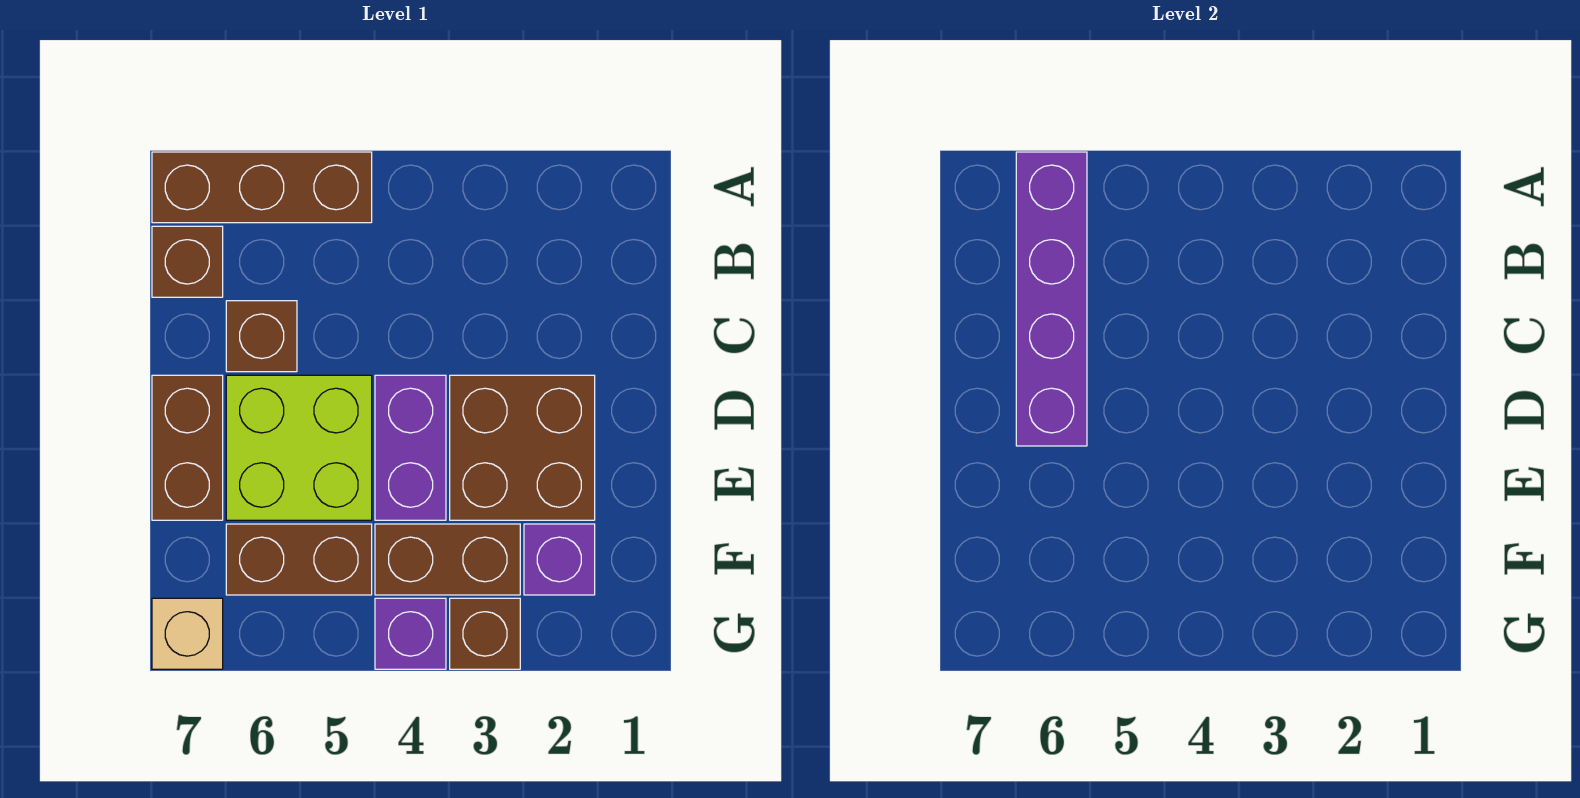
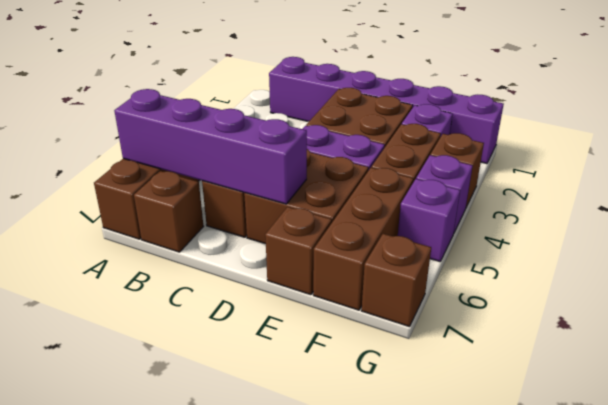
none -> purple 1x6 brick [269,57,504,164]
lime 2x2 brick [226,375,372,520] -> brown 2x2 brick [244,149,369,244]
brown 1x2 brick [152,375,223,520] -> brown 1x1 brick [265,207,332,295]
brown 1x2 brick [226,524,372,595] -> brown 1x3 brick [313,168,413,310]
none -> purple 1x1 brick [398,179,460,261]
tan 1x1 brick [152,598,223,669] -> brown 1x1 brick [361,234,431,327]

